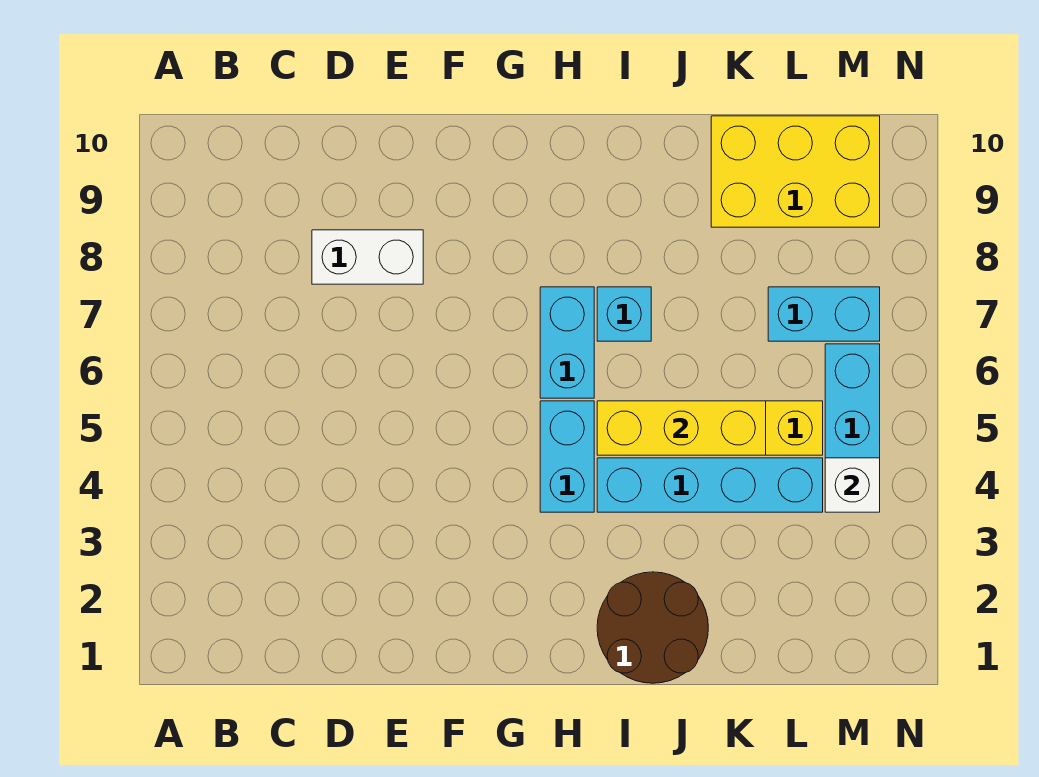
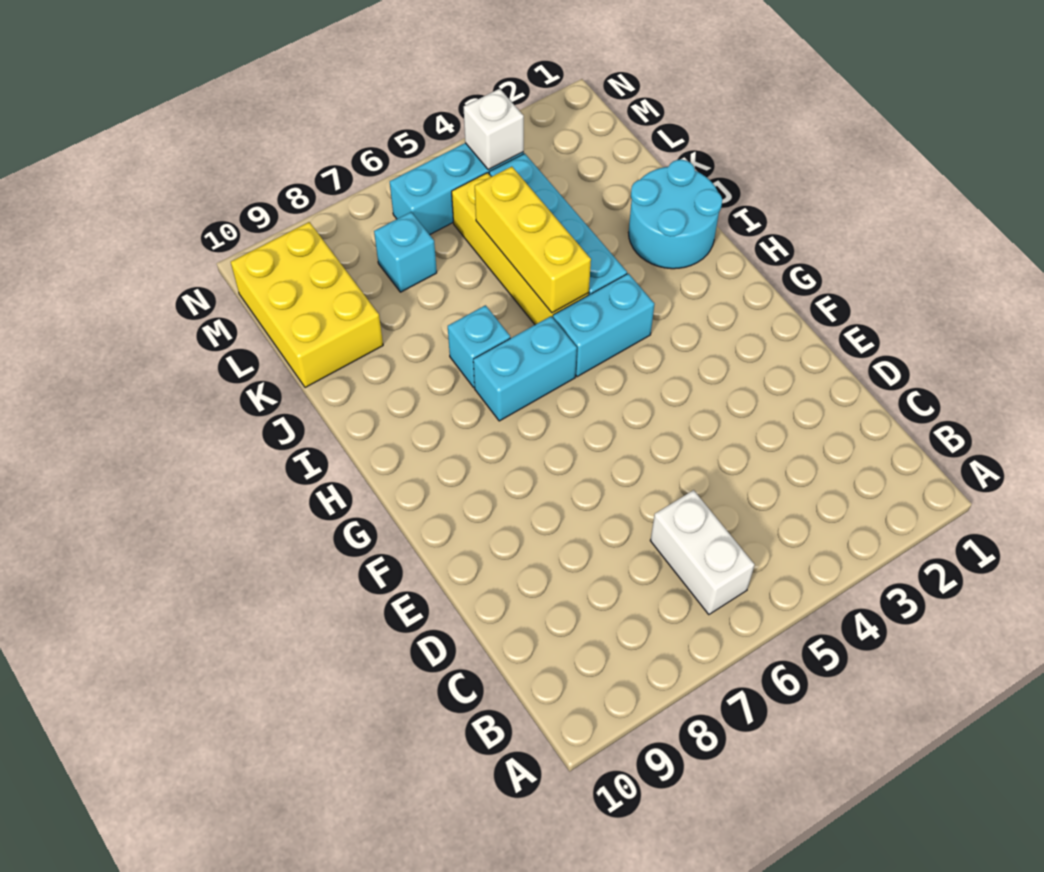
white 1x2 brick [312,230,423,284] -> white 1x2 brick moved to [650,490,755,614]
brown 2x2 round brick [597,572,708,683] -> cyan 2x2 round brick [629,160,722,269]
cyan 1x2 brick [768,287,880,341] -> cyan 1x1 brick [374,212,437,292]

